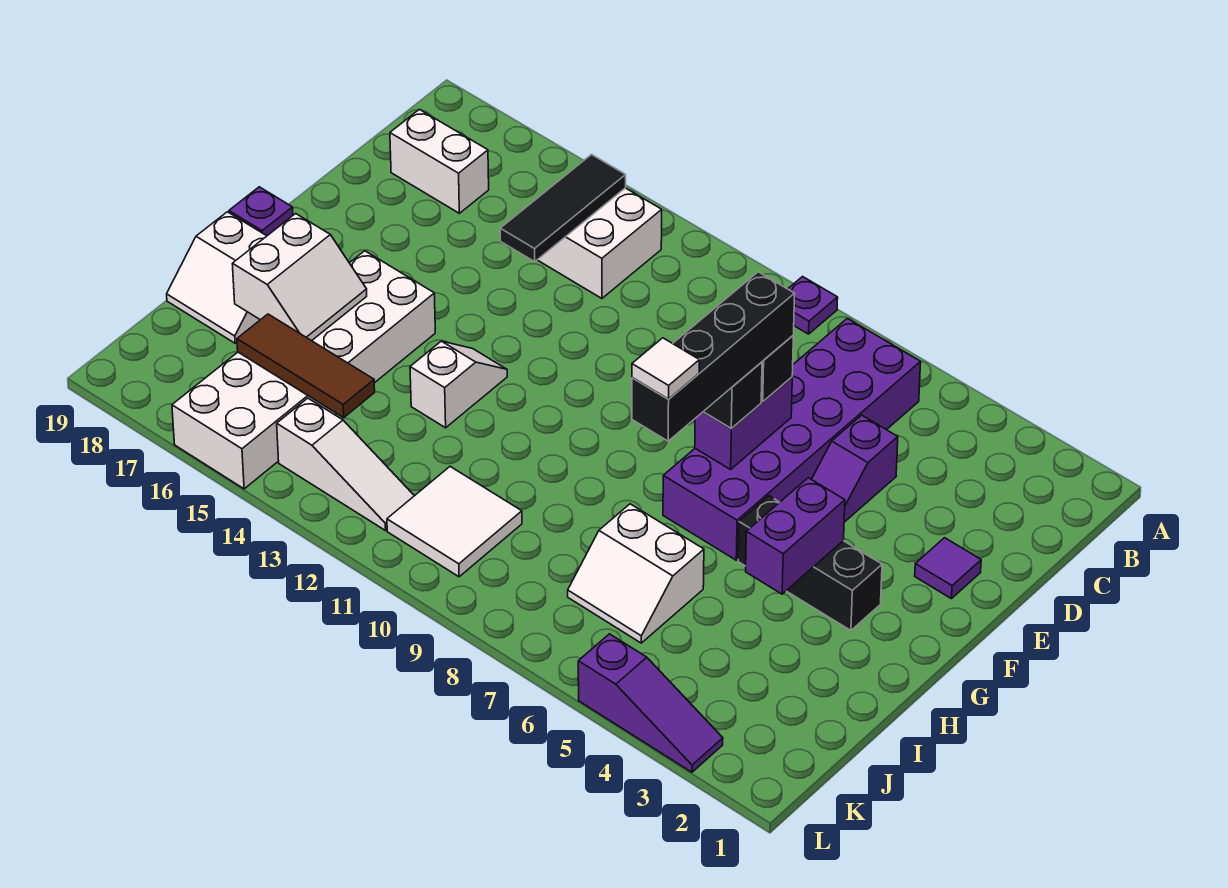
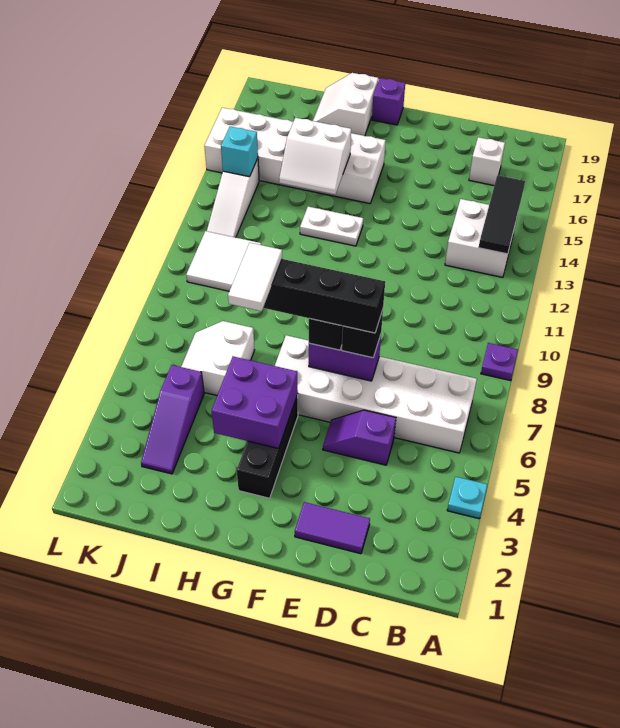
none -> cyan 1x1 plate [447,477,487,519]
purple 2x6 brick [663,318,921,560] -> white 2x6 brick [275,335,477,453]
black 1x3 tile [500,155,626,262] -> black 1x3 tile turned to [479,175,525,254]
white 1x2 brick [390,109,489,213] -> white 1x1 brick [469,137,505,185]
purple 1x1 tile [915,538,981,599] -> purple 1x2 tile [295,502,370,554]
purple 1x2 brick [746,478,845,594] -> purple 2x2 brick [212,356,298,448]
white 1x2 slope [410,341,507,428] -> white 1x2 plate [300,207,363,246]
white 1x1 tile [632,338,699,399] -> white 1x2 tile [228,243,282,311]
white 2x2 slope [232,214,367,341] -> white 2x2 slope moved to [279,118,351,194]
brown 1x3 tile [237,314,375,417] -> none
none -> cyan 1x1 brick [221,127,258,177]
purple 1x3 slope [578,634,723,772] -> purple 1x3 slope moved to [141,365,204,474]

